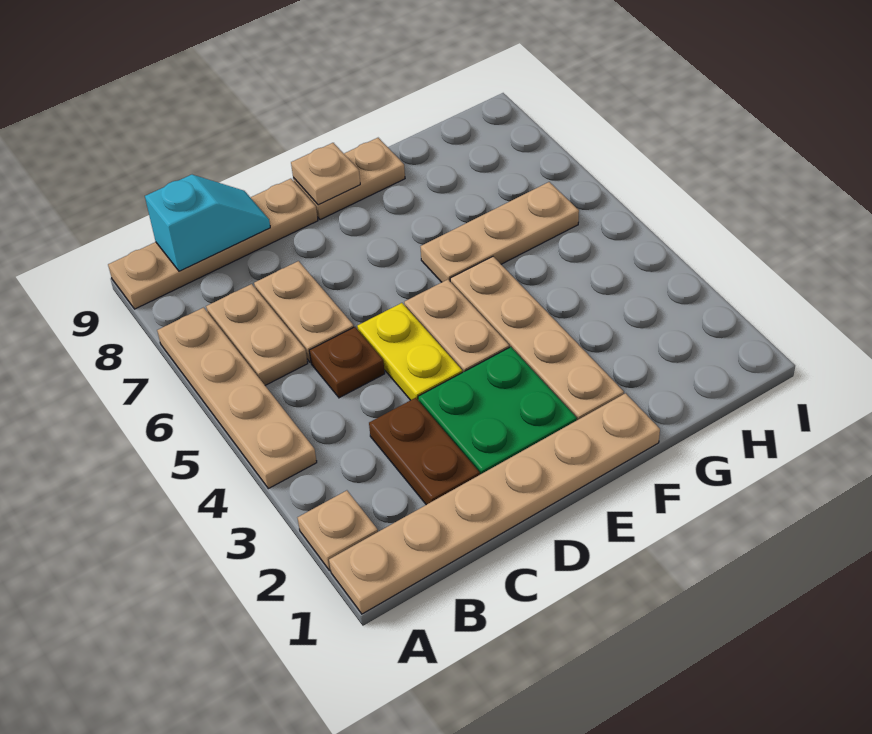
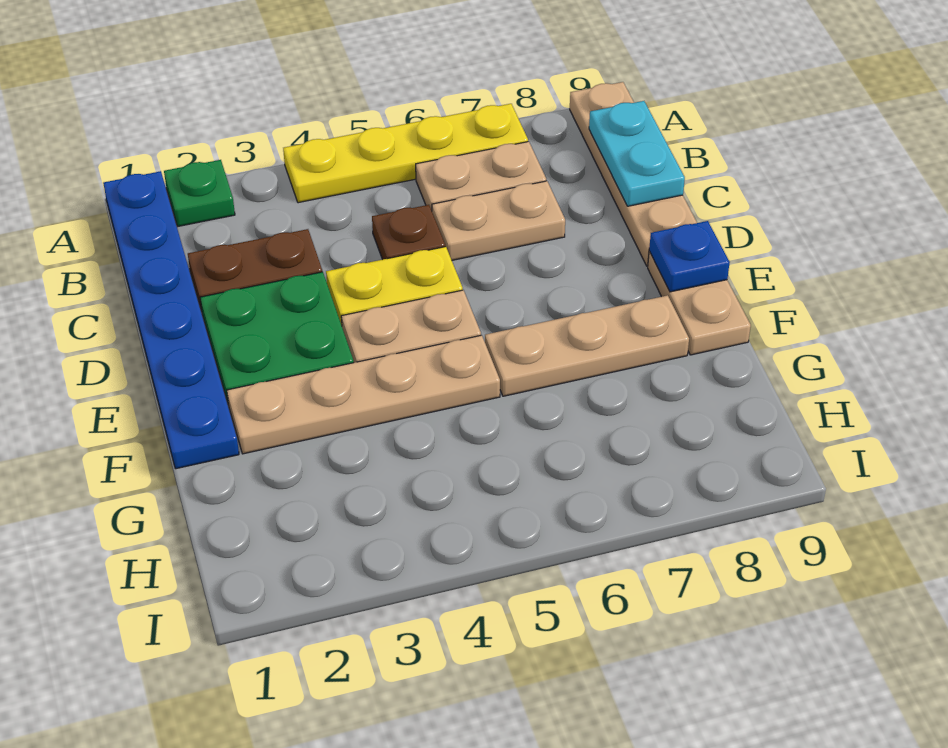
tan 1x6 plate [329,393,660,614] -> blue 1x6 plate [103,171,239,469]
tan 1x1 plate [297,490,378,571] -> green 1x1 plate [164,160,235,226]
tan 1x4 plate [157,307,317,489] -> yellow 1x4 plate [283,104,528,203]
cyan 1x2 slope [145,175,270,271] -> cyan 1x2 plate [589,101,685,206]
tan 1x1 plate [291,143,360,205] -> blue 1x1 plate [649,221,730,292]
tan 1x3 plate [420,182,579,282] -> tan 1x3 plate turned to [485,295,689,396]

